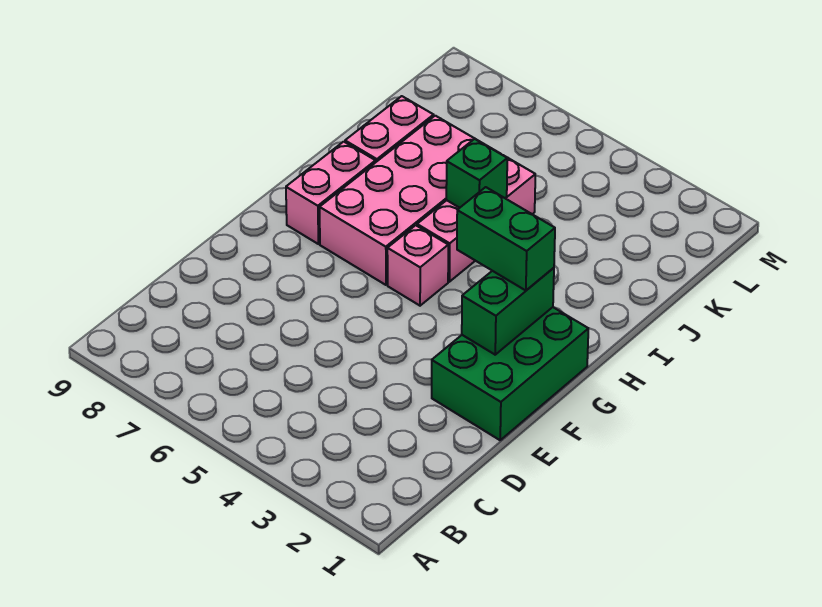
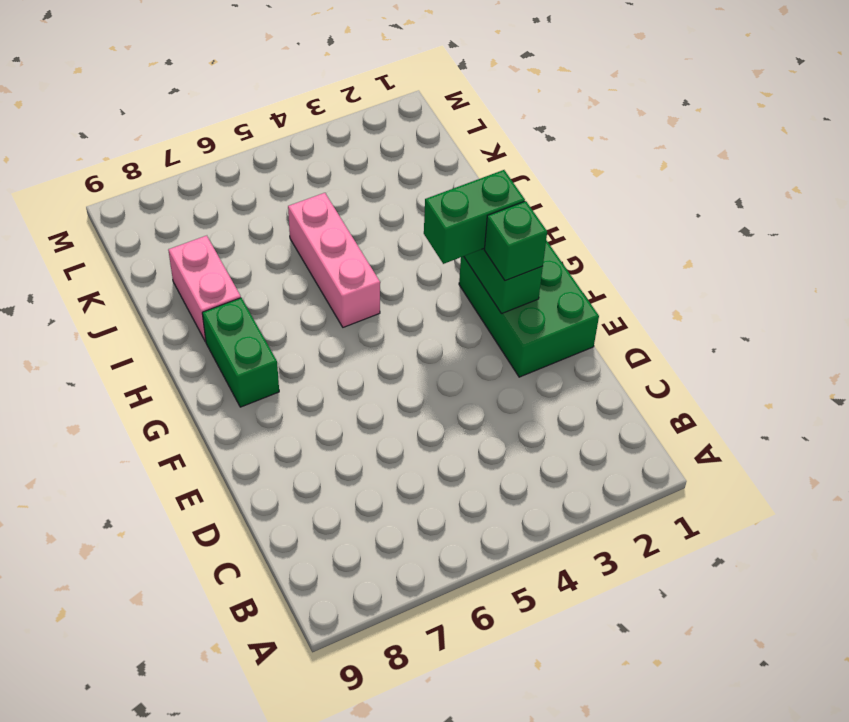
pink 1x1 brick [387,225,448,306] -> none
pink 2x4 brick [319,116,494,285] -> none
pink 1x2 brick [286,142,376,244] -> green 1x2 brick [202,298,279,407]
green 1x1 brick [446,139,507,208] -> green 1x1 brick moved to [485,201,547,281]

